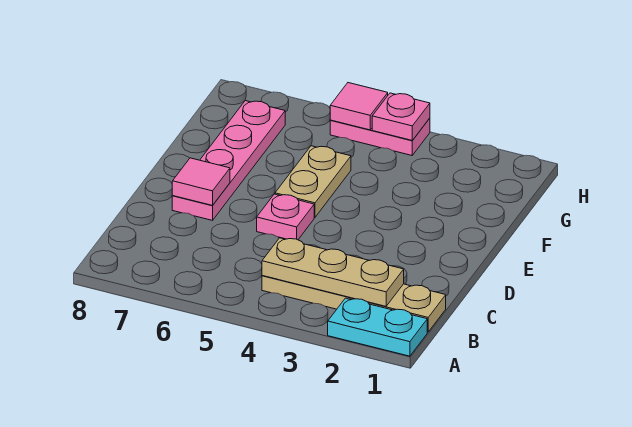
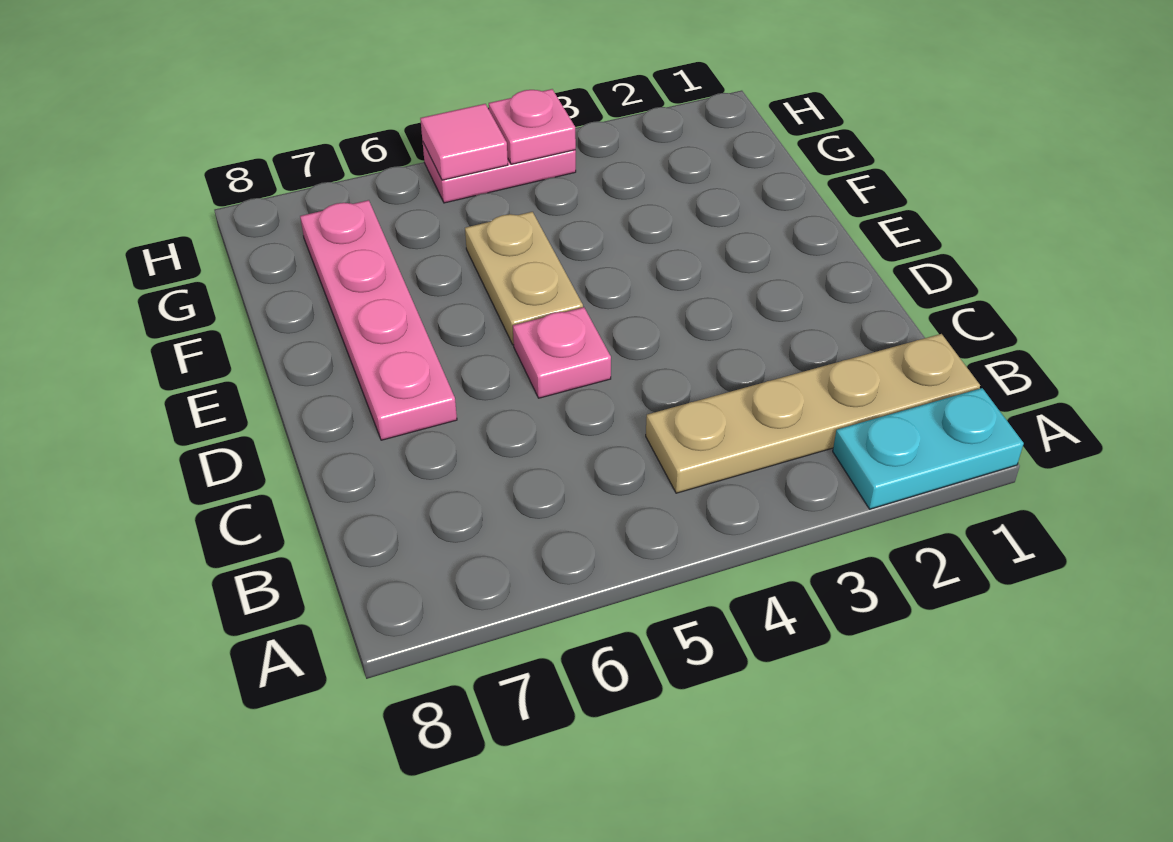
tan 1x3 plate [262,238,404,306] -> none
pink 1x1 tile [172,158,230,205] -> none

